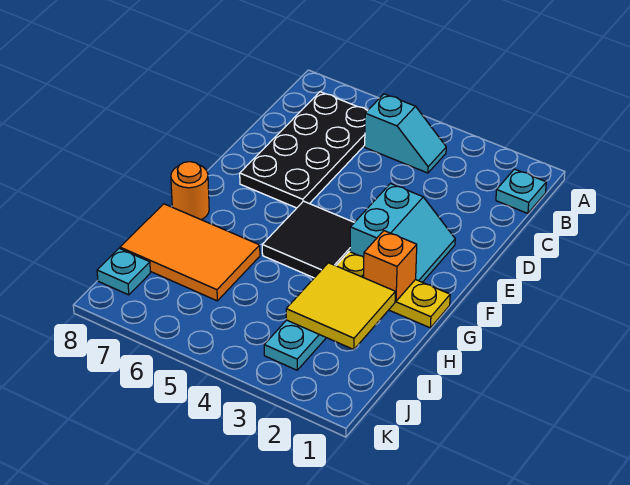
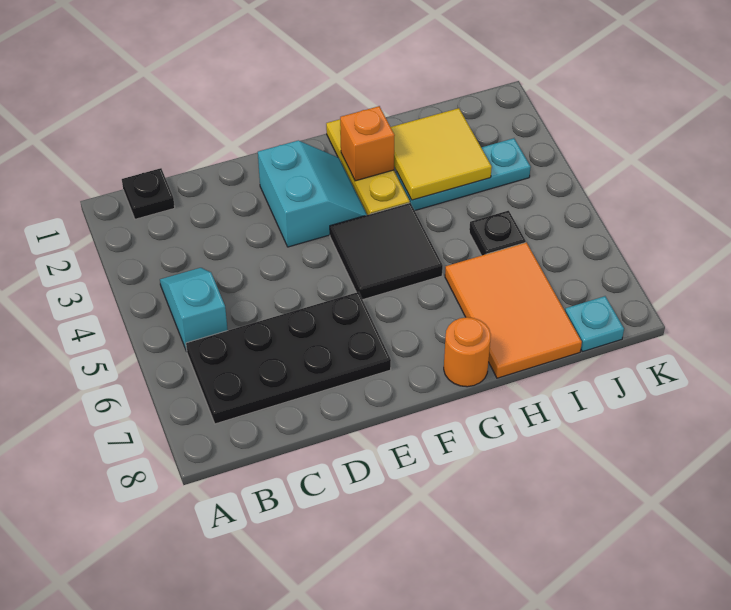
cyan 1x1 plate [496,169,546,213] -> black 1x1 plate [122,168,175,219]
cyan 2x2 slope [350,184,455,282] -> cyan 2x2 slope turned to [258,141,367,247]
none -> black 1x1 plate [469,211,526,256]

